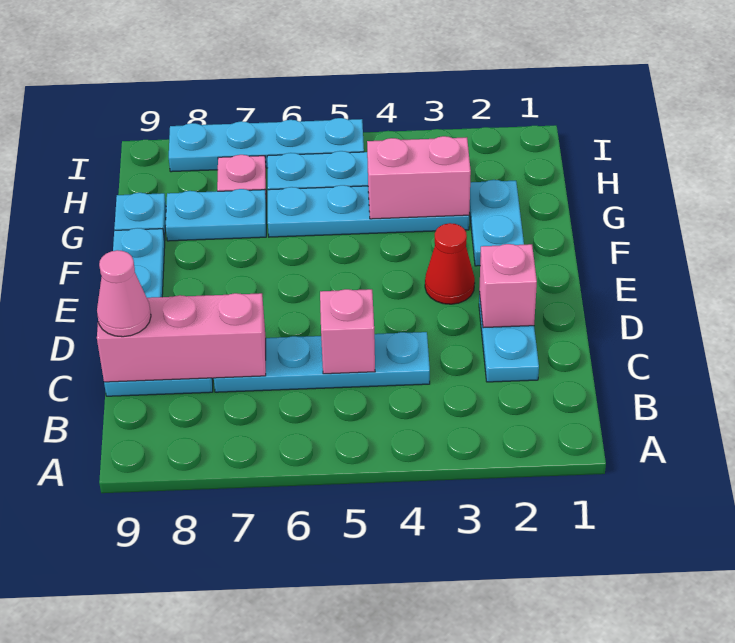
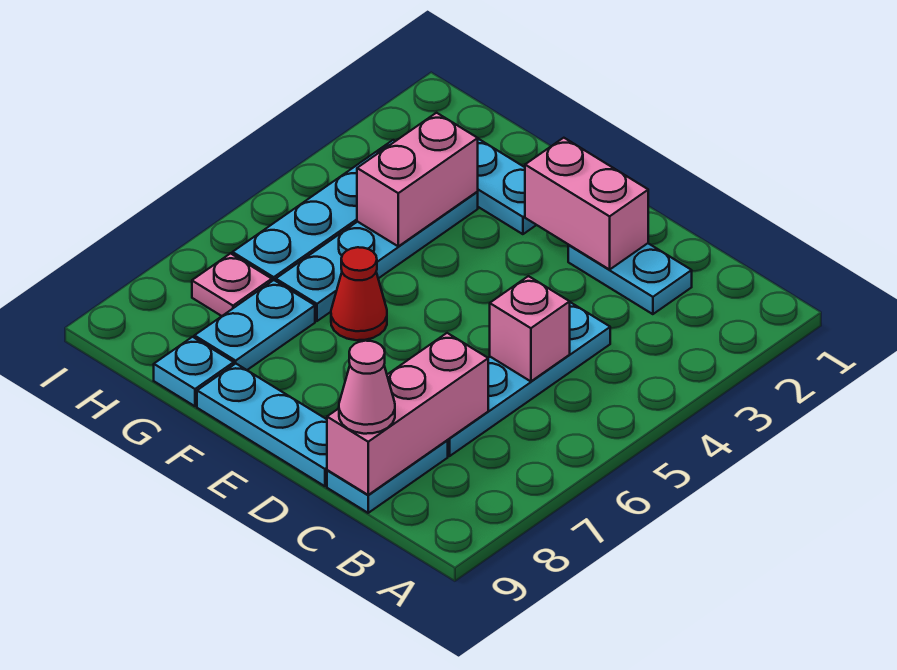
pink 1x1 brick [479,244,537,328] -> pink 1x2 brick [525,138,648,270]
red 1x1 cone [425,223,475,304] -> red 1x1 cone moved to [331,247,387,340]
cyan 1x4 plate [169,118,364,172] -> none

